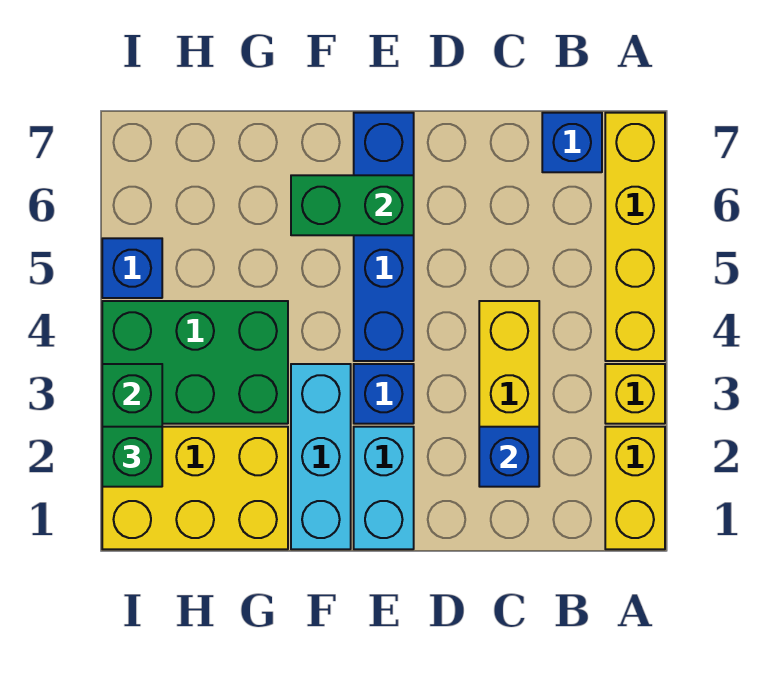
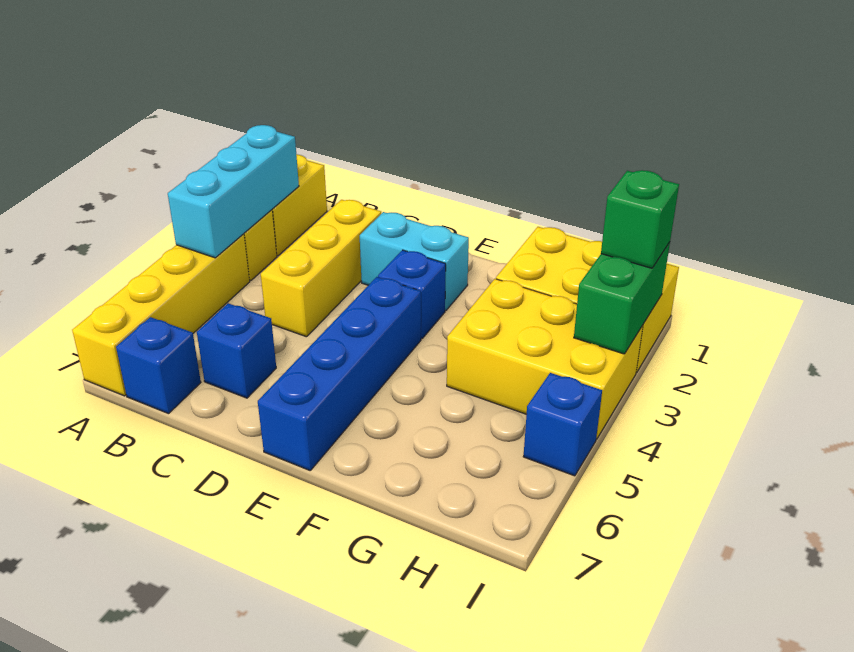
blue 1x1 brick [479,427,539,487] -> blue 1x1 brick moved to [197,303,276,398]
cyan 1x2 brick [354,427,414,549] -> cyan 1x2 brick turned to [360,212,469,311]
green 1x2 brick [291,175,414,235] -> none
cyan 1x3 brick [291,364,351,549] -> cyan 1x3 brick moved to [168,125,299,258]
green 2x3 brick [102,301,288,424] -> yellow 2x3 brick [447,279,643,439]

